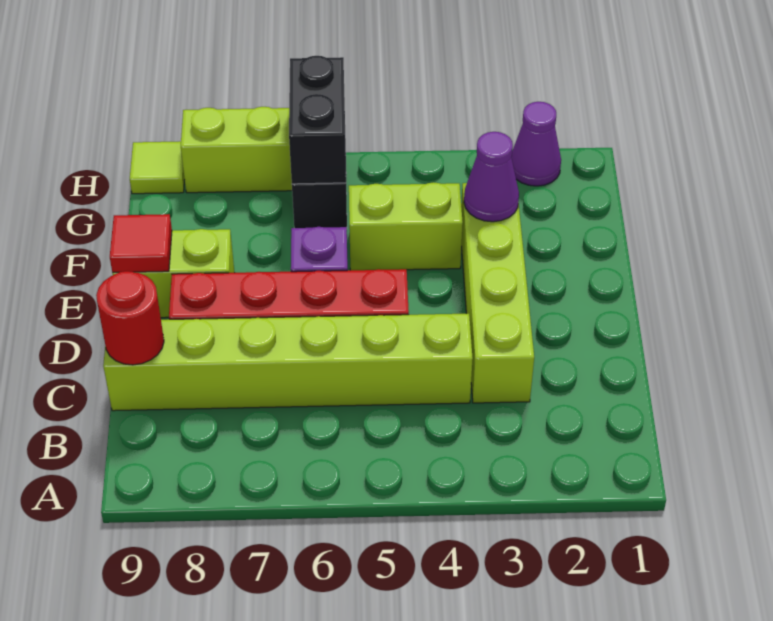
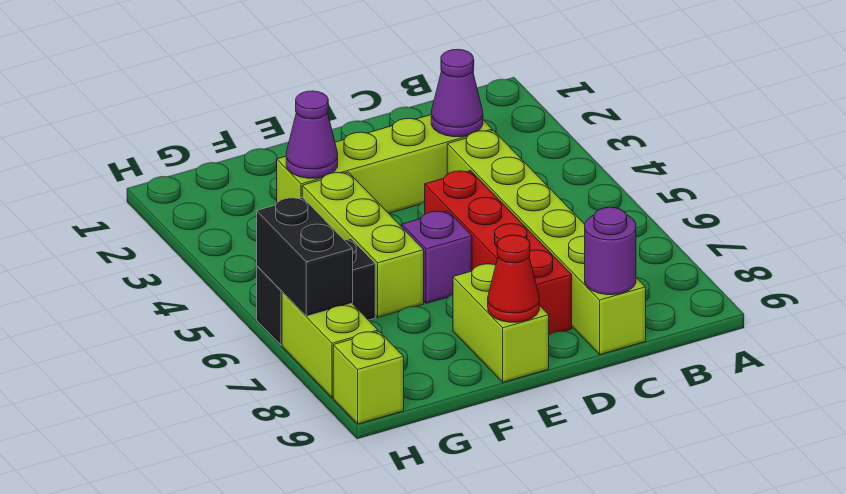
red 1x1 round brick [96,271,164,365] -> purple 1x1 round brick [585,207,636,295]
red 1x1 tile [110,214,172,272] -> red 1x1 cone [488,235,539,322]
lime 1x2 brick [349,182,463,270] -> lime 1x3 brick [302,172,424,317]
black 1x2 brick [289,56,346,184] -> black 1x2 brick turned to [257,197,353,316]
purple 1x1 cone [511,102,561,186] -> purple 1x1 cone moved to [431,49,483,137]
lime 1x1 tile [130,141,185,194] -> lime 1x1 brick [333,332,404,424]

